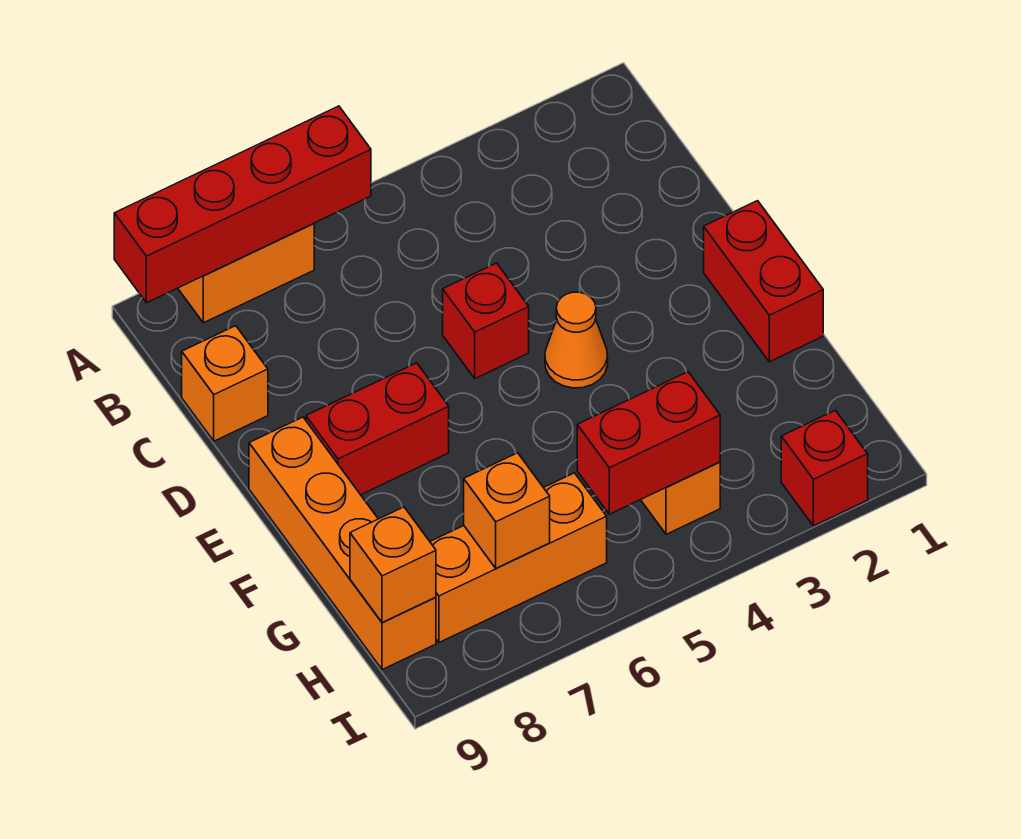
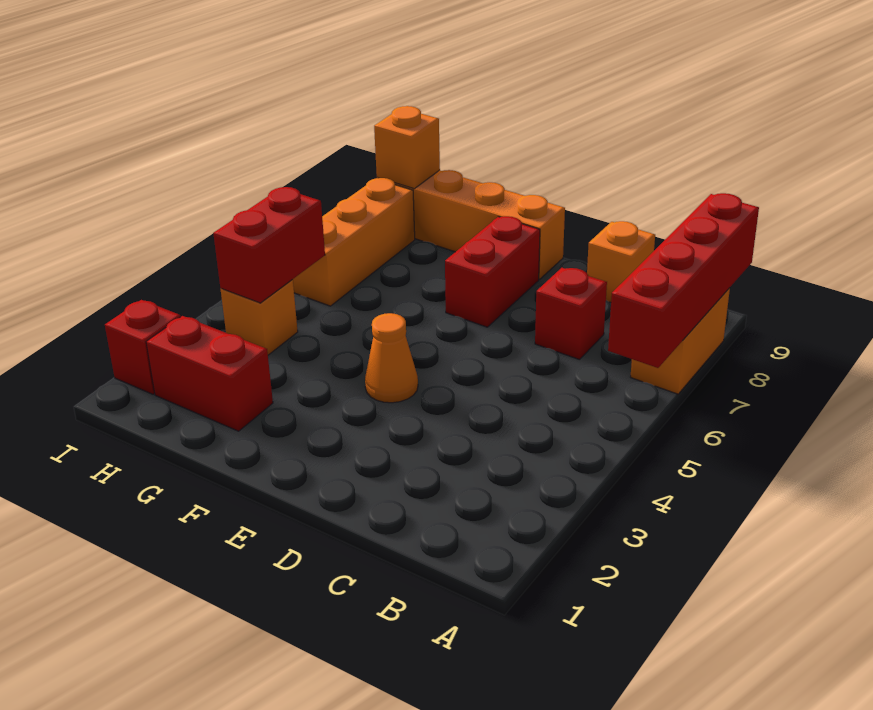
red 1x1 brick [443,263,529,379] -> red 1x1 brick moved to [535,268,607,360]
red 1x2 brick [704,201,823,362] -> red 1x2 brick moved to [146,316,273,431]
orange 1x1 brick [464,453,550,568] -> none

